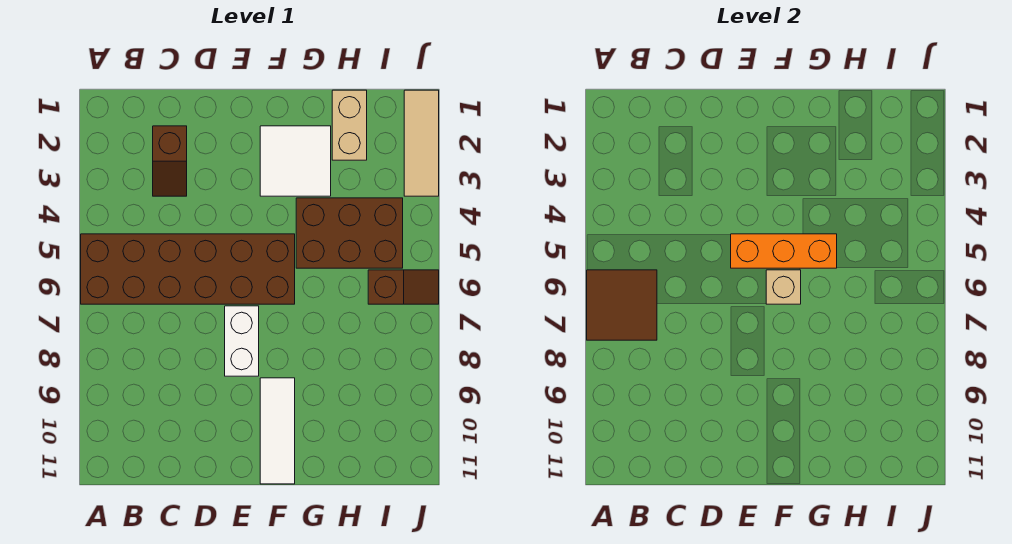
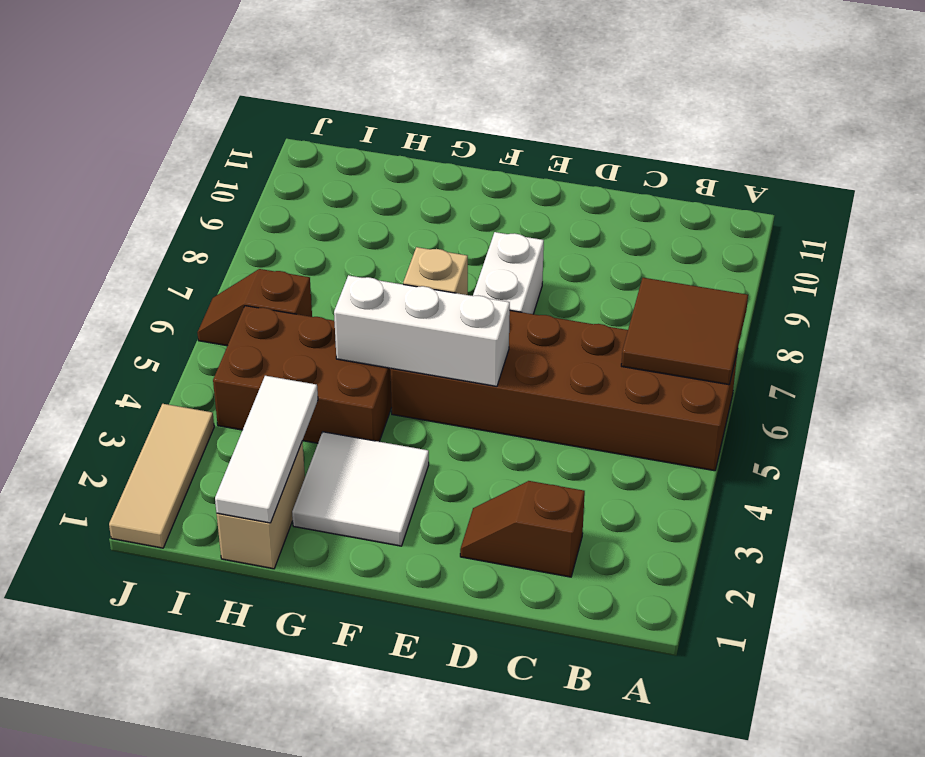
brown 1x2 slope [153,126,187,196] -> brown 1x2 slope turned to [460,481,585,577]
orange 1x3 brick [731,234,837,268] -> white 1x3 brick [334,275,510,386]
white 1x3 tile [260,378,295,484] -> white 1x3 tile moved to [215,376,318,523]

